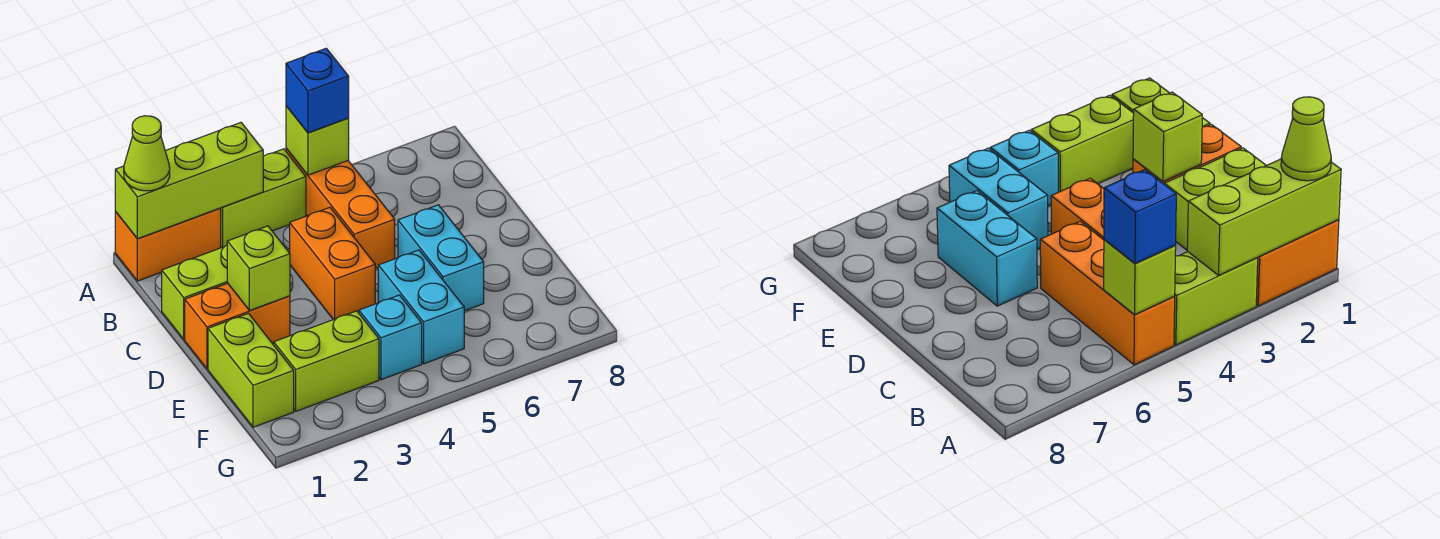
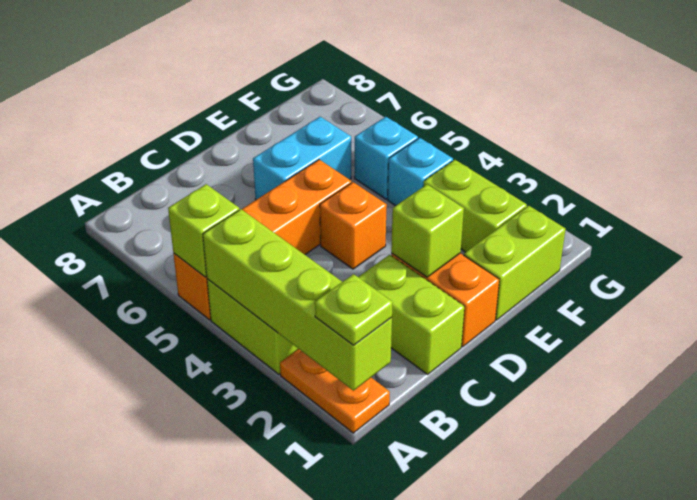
orange 1x2 brick [115,208,221,281] -> orange 1x2 plate [280,349,390,433]
lime 1x3 brick [115,123,263,239] -> lime 1x4 brick [203,209,392,391]
lime 1x1 cone [124,116,170,191] -> lime 1x1 plate [315,274,393,345]
orange 1x3 brick [286,148,395,268] -> orange 1x4 brick [173,160,351,320]
blue 1x1 brick [286,48,349,133] -> none
orange 1x2 brick [290,207,375,320] -> orange 1x1 brick [320,182,387,269]
cyan 1x2 brick [378,250,464,364] -> cyan 1x1 brick [354,117,418,199]

